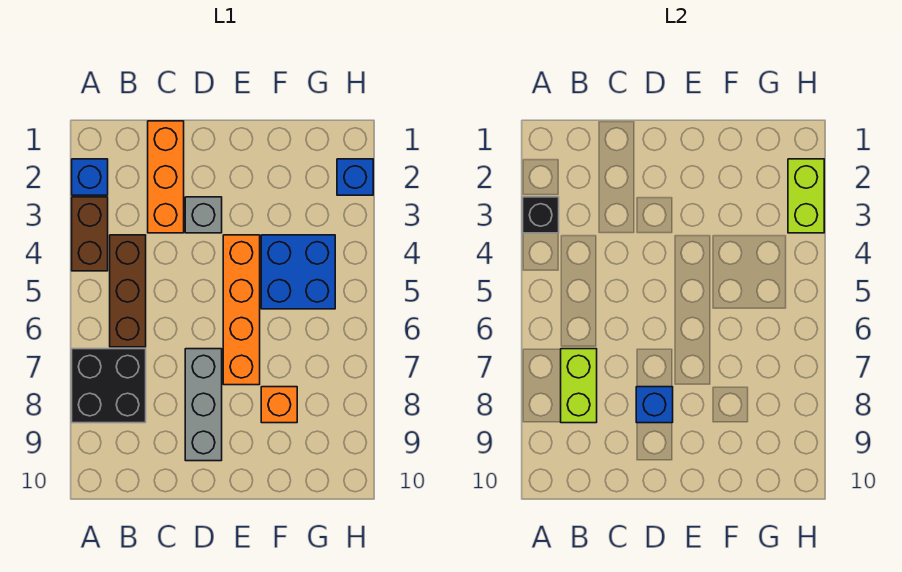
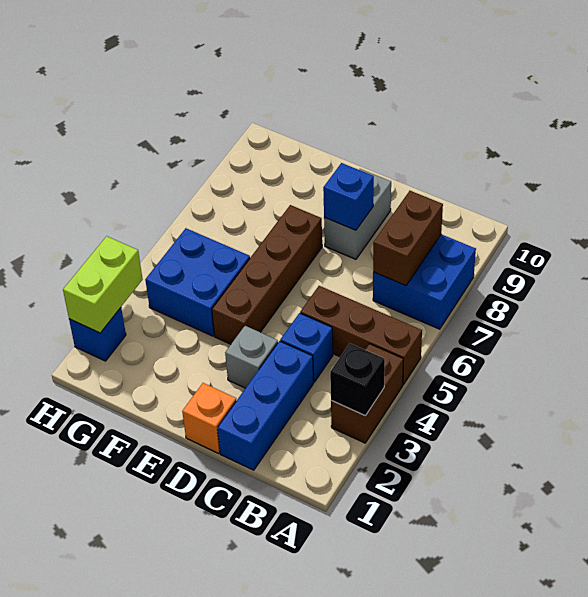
blue 1x1 brick [72,159,108,195] -> blue 1x1 brick moved to [280,313,333,382]
black 2x2 brick [72,349,146,423] -> blue 2x2 brick [373,234,476,329]
brown 1x3 brick [110,235,146,347] -> brown 1x3 brick turned to [300,286,422,385]
lime 1x2 brick [561,349,597,423] -> brown 1x2 brick [373,191,443,286]
orange 1x3 brick [148,121,184,233] -> blue 1x3 brick [218,341,314,470]
grey 1x3 brick [185,349,222,461] -> grey 1x2 brick [324,169,391,259]
orange 1x4 brick [223,235,260,385] -> brown 1x4 brick [212,205,322,344]
orange 1x1 brick [261,387,297,423] -> orange 1x1 brick moved to [182,383,236,453]

